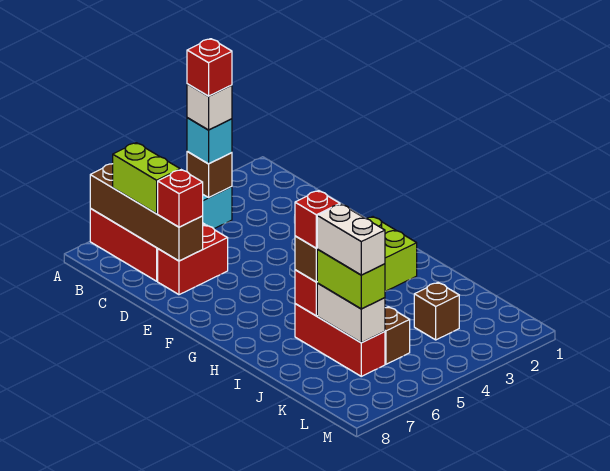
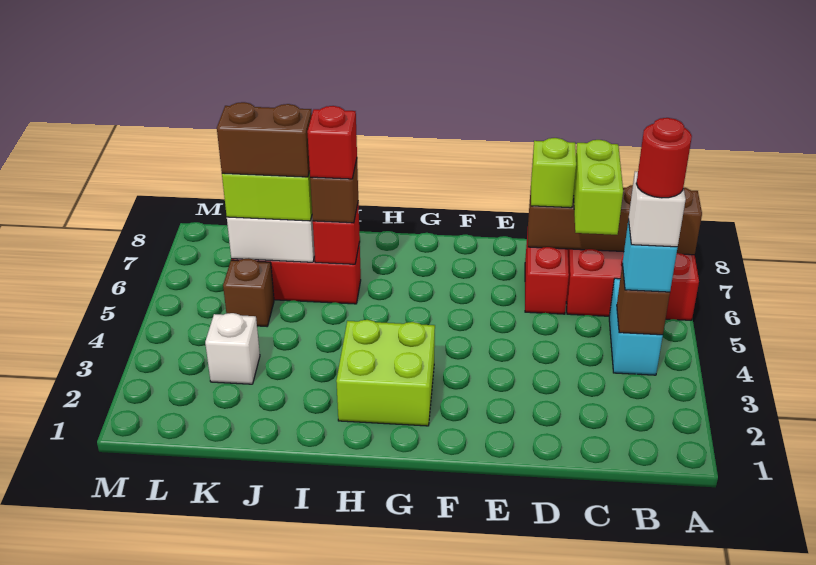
red 1x1 brick [187,39,232,96] -> red 1x1 round brick [636,118,692,198]
lime 1x2 brick [113,143,180,214] -> lime 1x2 brick turned to [573,140,623,235]
red 1x1 brick [158,170,203,227] -> lime 1x1 brick [531,138,576,208]
white 1x2 brick [317,204,385,275] -> brown 1x2 brick [217,102,312,177]
brown 1x1 brick [414,283,459,340] -> white 1x1 brick [205,313,260,384]

